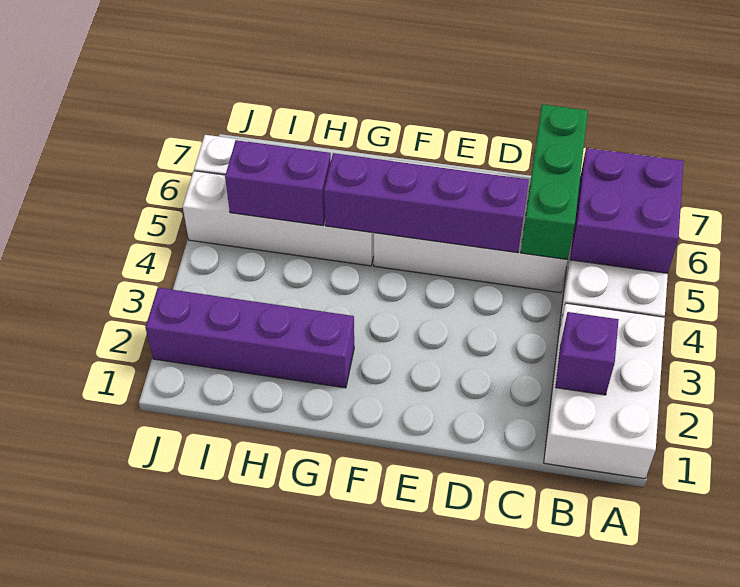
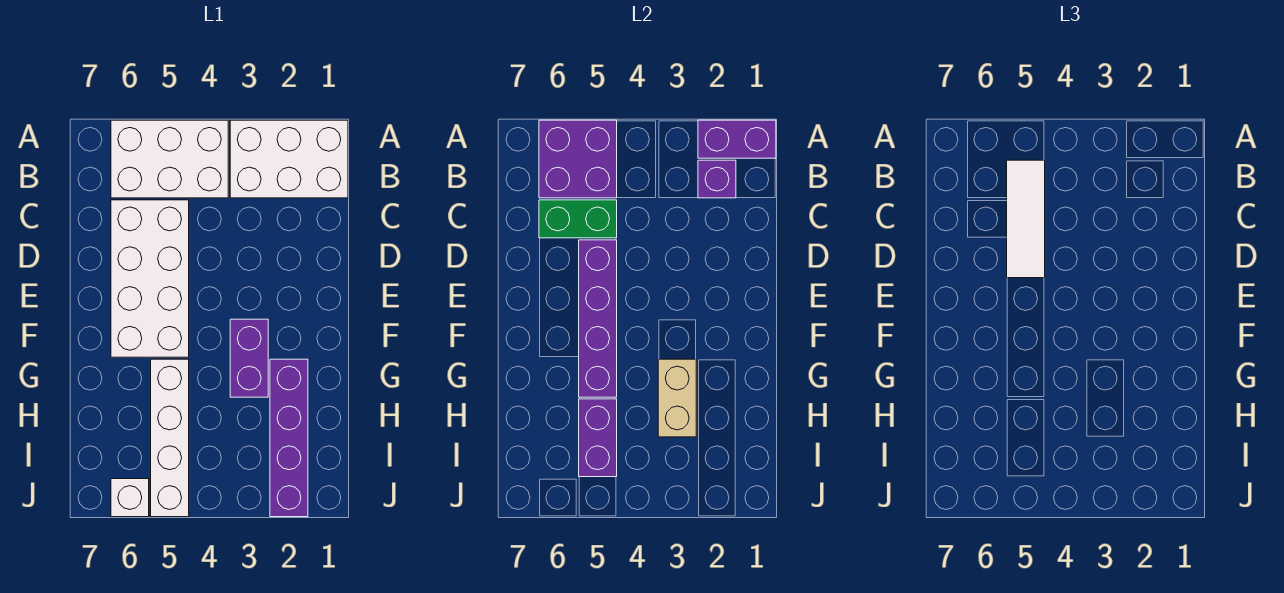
none -> purple 1x2 brick [698,120,776,158]
none -> white 1x3 tile [1007,160,1045,278]
green 1x3 brick [521,104,588,260] -> green 1x2 brick [539,200,617,238]
none -> purple 1x2 brick [230,319,268,397]
none -> tan 1x2 brick [658,359,696,437]

